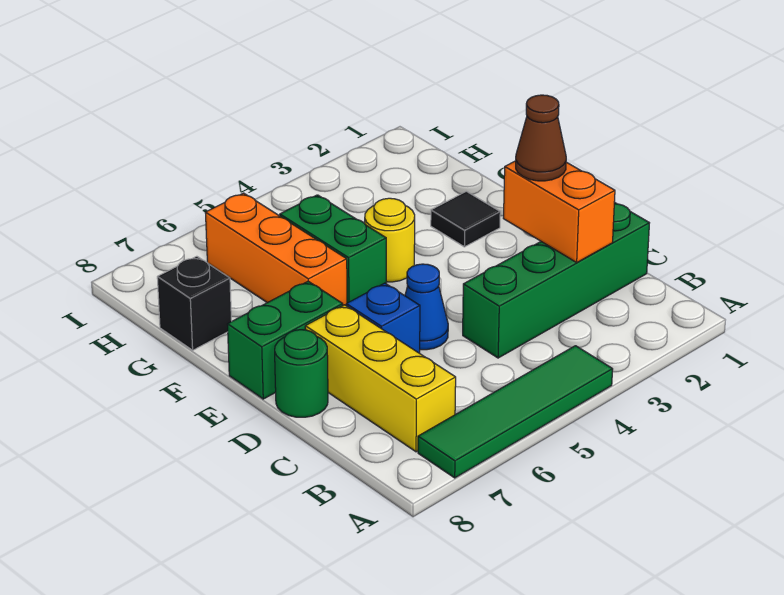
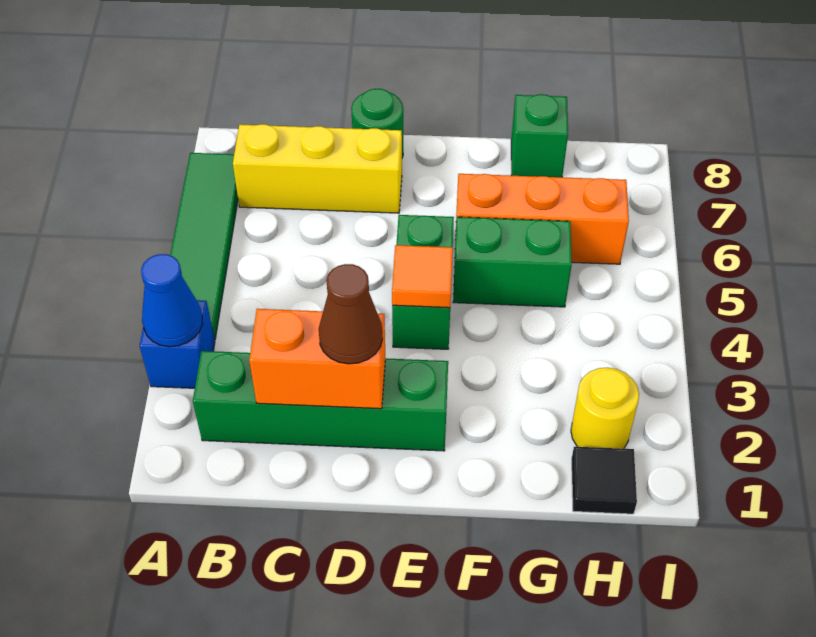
green 1x4 brick [463,202,649,358] -> green 1x4 brick turned to [193,351,448,451]
blue 1x1 cone [405,264,448,350] -> blue 1x1 cone moved to [141,254,203,347]
blue 1x1 brick [346,283,420,353] -> blue 1x1 brick moved to [140,300,215,388]
none -> orange 1x1 tile [392,245,453,308]
green 1x2 brick [227,281,343,399] -> green 1x2 brick moved to [392,215,454,349]
black 1x1 tile [431,191,500,247] -> black 1x1 tile moved to [572,447,637,514]
yellow 1x1 round brick [365,198,415,282] -> yellow 1x1 round brick moved to [571,368,639,449]
black 1x1 brick [157,256,232,350] -> green 1x1 brick [511,94,568,177]

